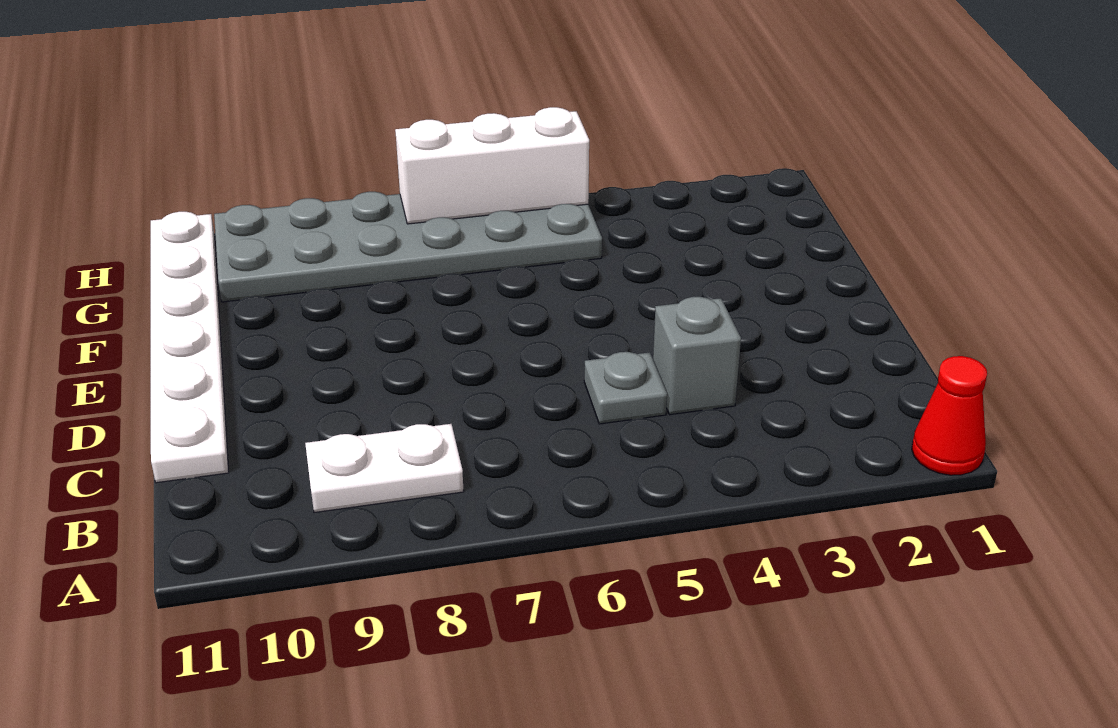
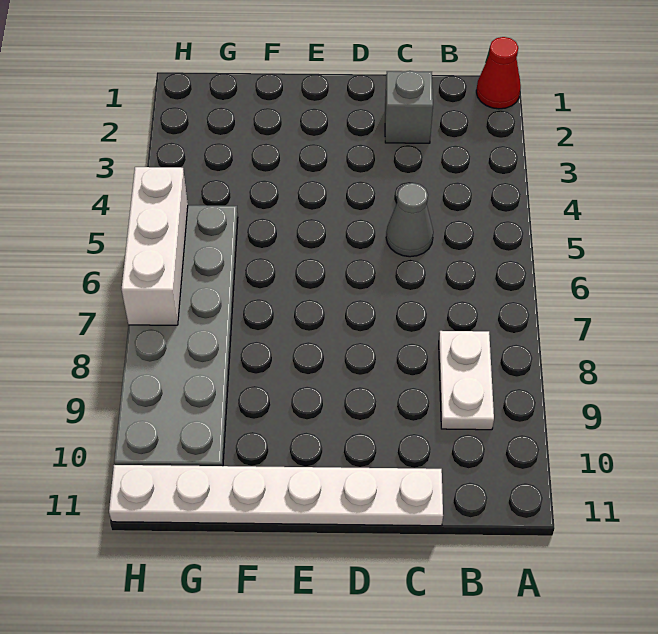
grey 1x1 brick [653,297,741,415] -> grey 1x1 brick moved to [385,71,433,143]
grey 1x1 plate [584,352,667,424] -> grey 1x1 cone [386,183,433,257]

